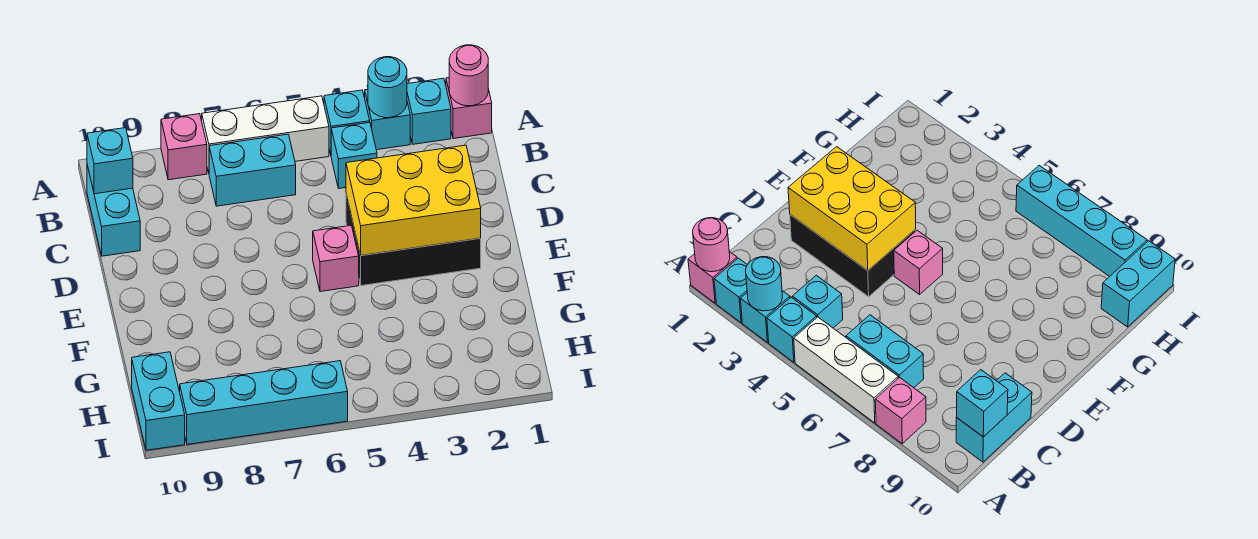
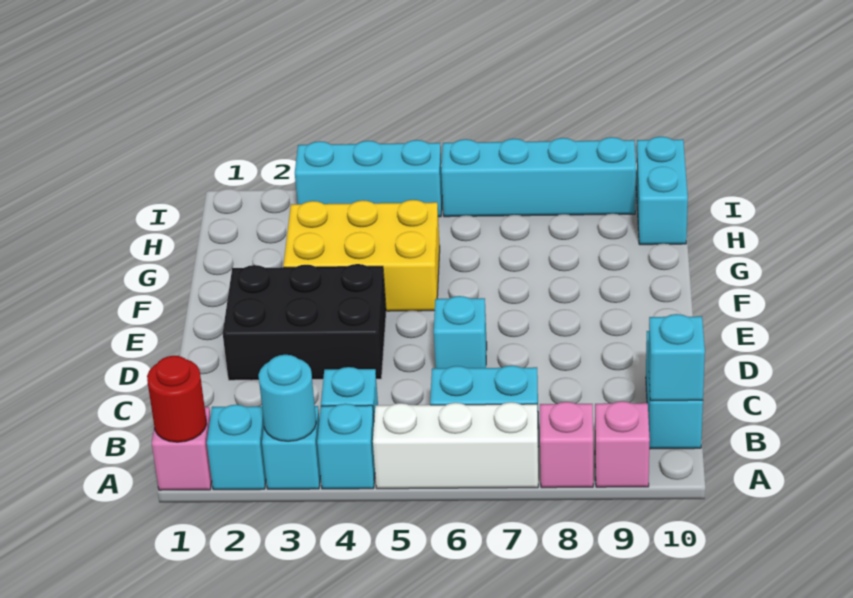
pink 1x1 round brick [449,45,488,106] -> red 1x1 round brick [147,356,207,442]
yellow 2x3 brick [346,145,481,255] -> yellow 2x3 brick moved to [283,200,440,311]
none -> cyan 1x1 brick [434,296,487,368]
pink 1x1 brick [313,226,359,292] -> pink 1x1 brick moved to [595,401,650,487]
none -> cyan 1x3 brick [295,140,442,217]

